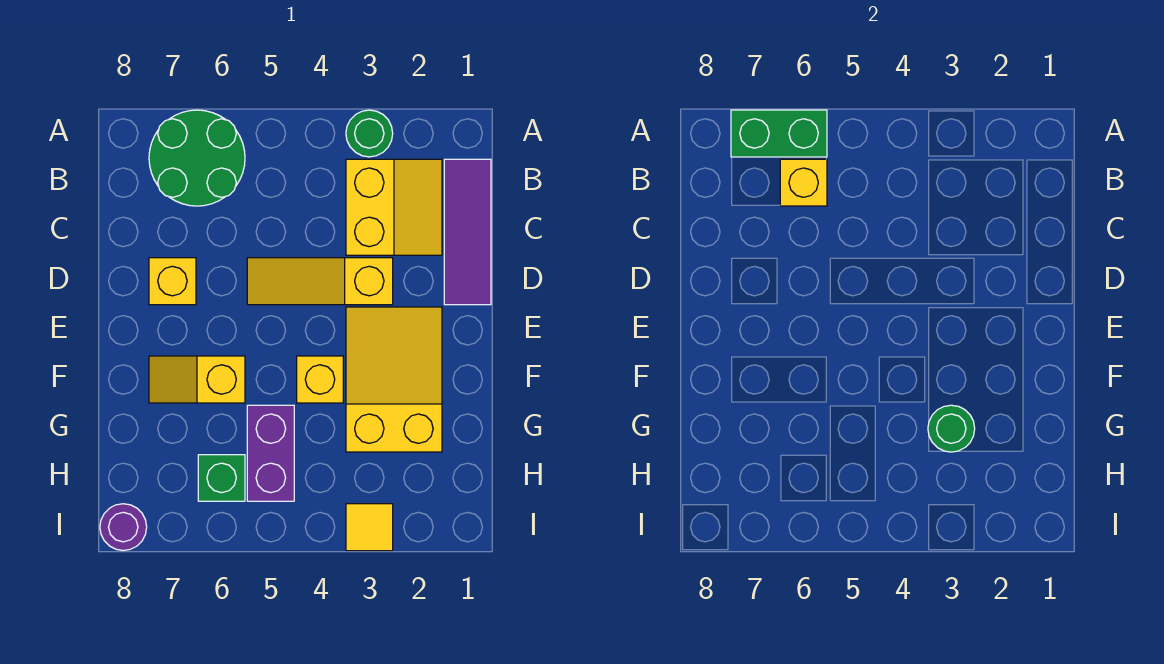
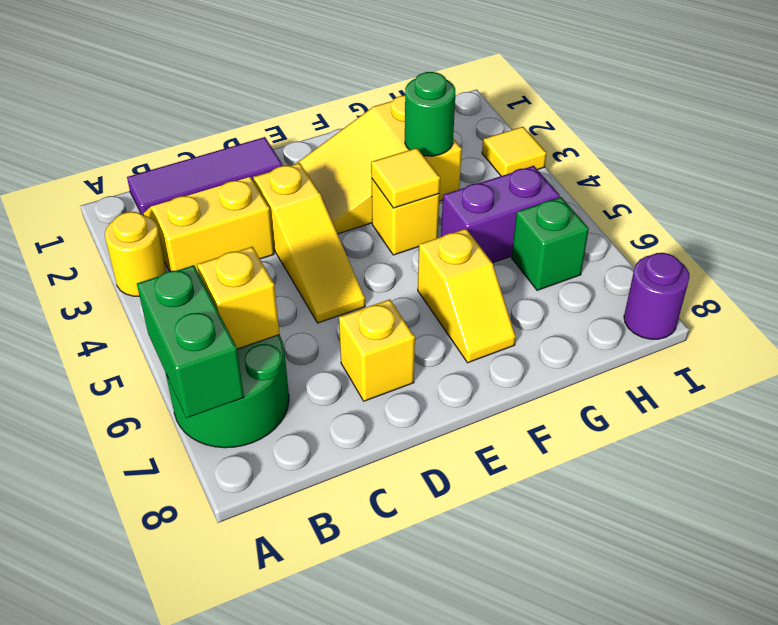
green 1x1 round brick [346,110,393,157] -> yellow 1x1 round brick [105,212,166,296]
none -> yellow 1x1 tile [371,148,440,208]

